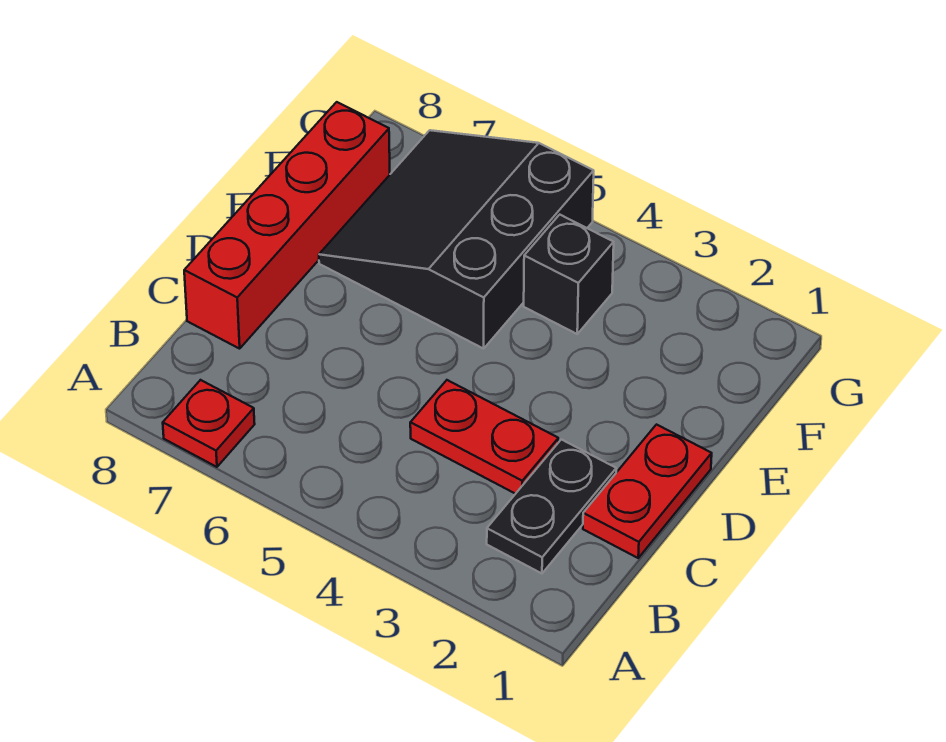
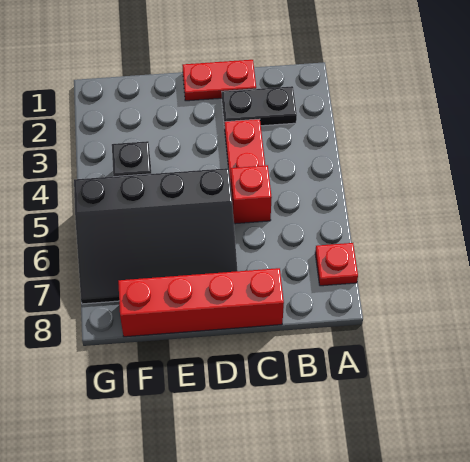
none -> red 1x1 brick [231,165,272,224]
black 3x3 slope [319,130,594,349] -> black 3x4 slope [74,168,238,304]

